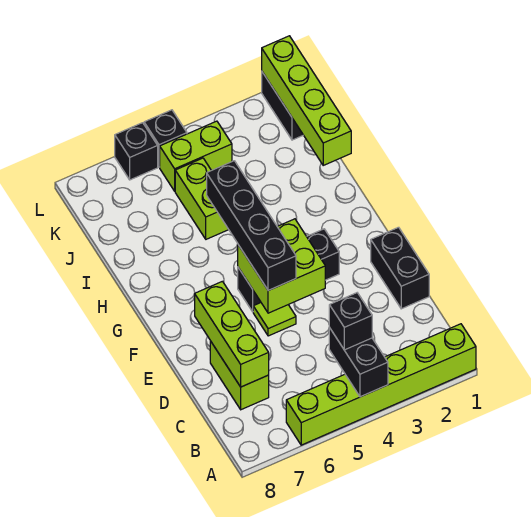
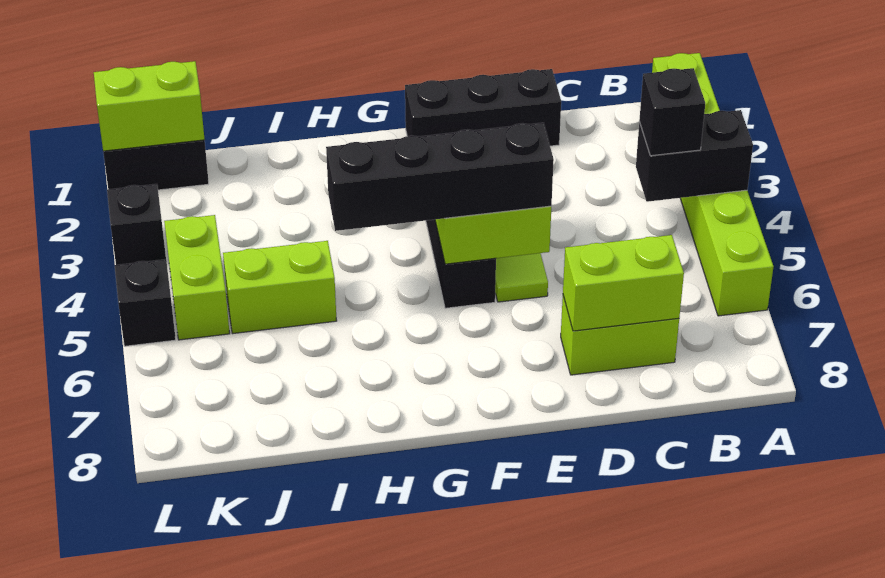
lime 1x3 brick [195,281,269,387] -> lime 1x2 brick [563,235,684,331]
black 1x2 brick [371,227,429,309] -> black 1x3 brick [405,69,561,146]
lime 1x4 brick [262,36,351,165] -> lime 1x2 brick [94,61,205,151]
black 1x1 brick [115,123,158,180] -> black 1x1 brick moved to [107,184,166,265]

